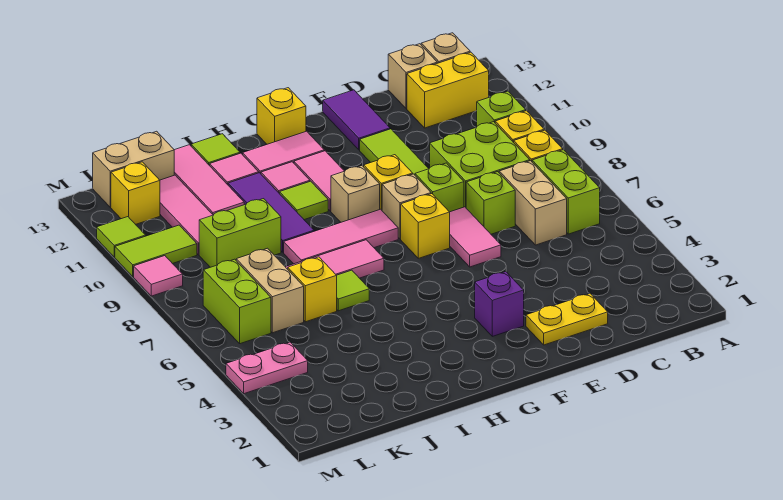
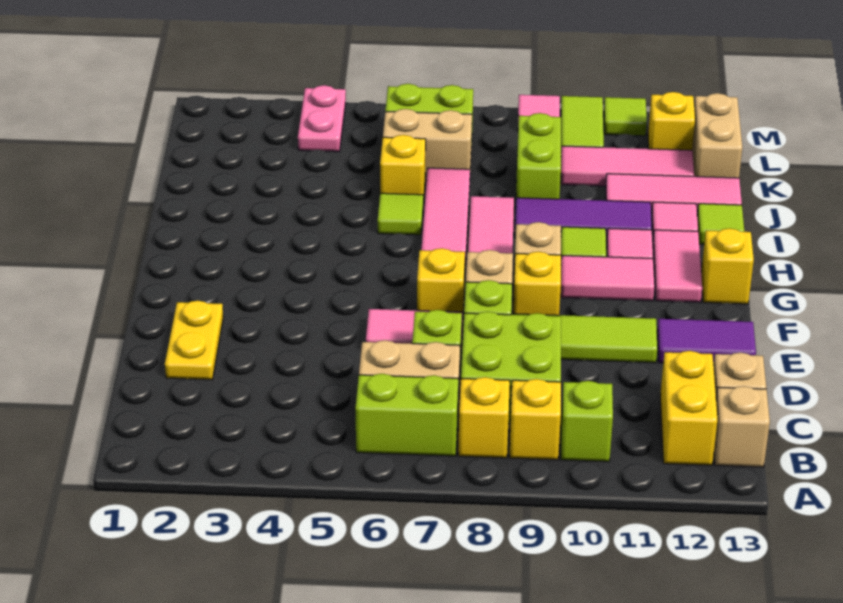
purple 1x1 brick [475,272,524,336] -> none

